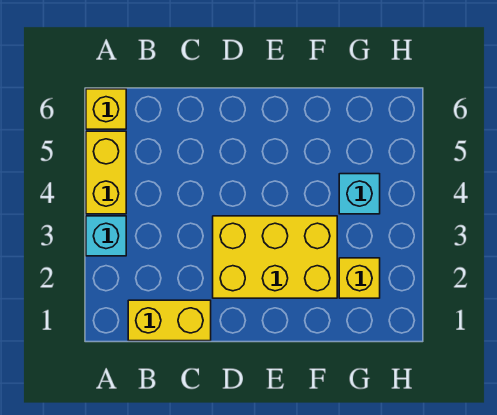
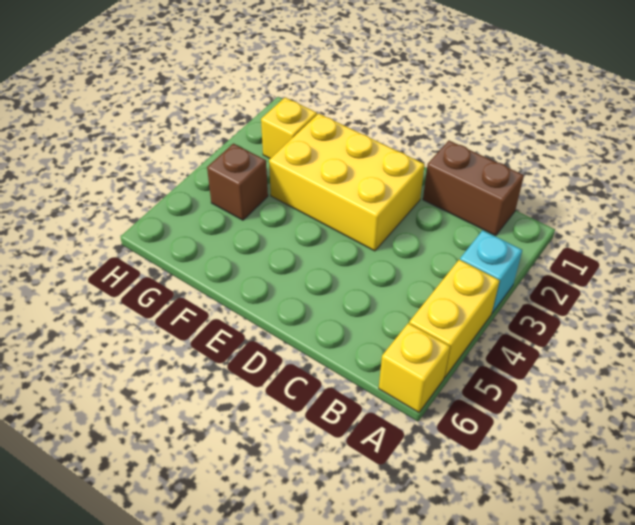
yellow 1x2 brick [128,300,211,341] -> brown 1x2 brick [423,141,524,236]
cyan 1x1 brick [339,174,380,214] -> brown 1x1 brick [207,144,268,220]

